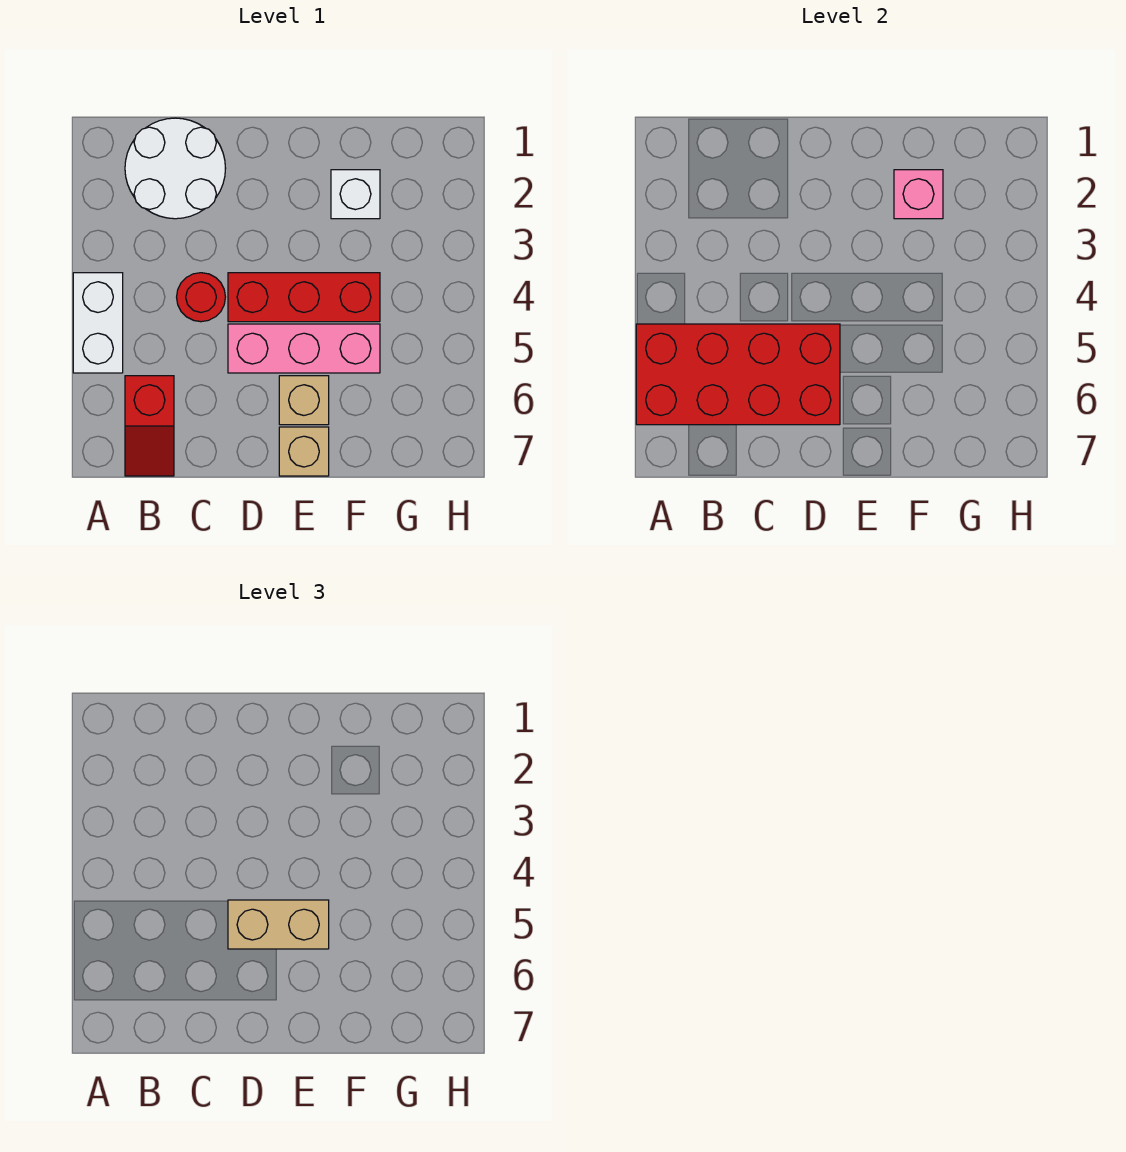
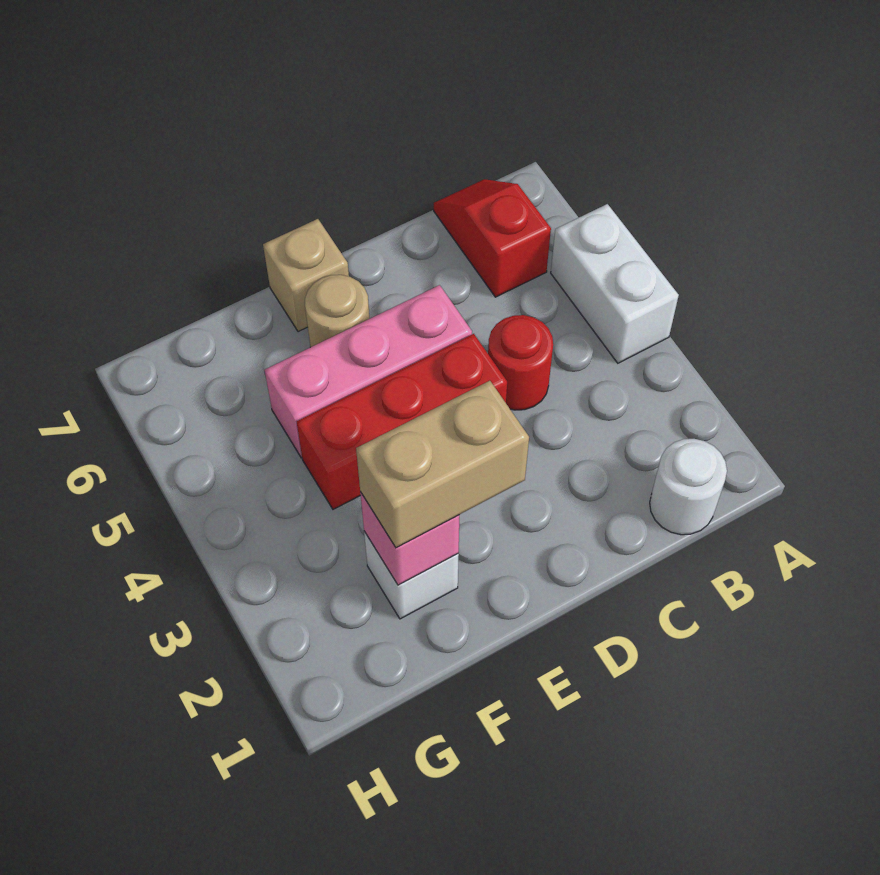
red 2x4 brick [636,324,840,425] -> none
white 2x2 round brick [125,118,226,219] -> white 1x1 round brick [650,439,727,535]
tan 1x2 brick [228,900,329,949] -> tan 1x2 brick moved to [356,381,529,548]
tan 1x1 brick [279,376,329,425] -> tan 1x1 round brick [305,275,369,347]

